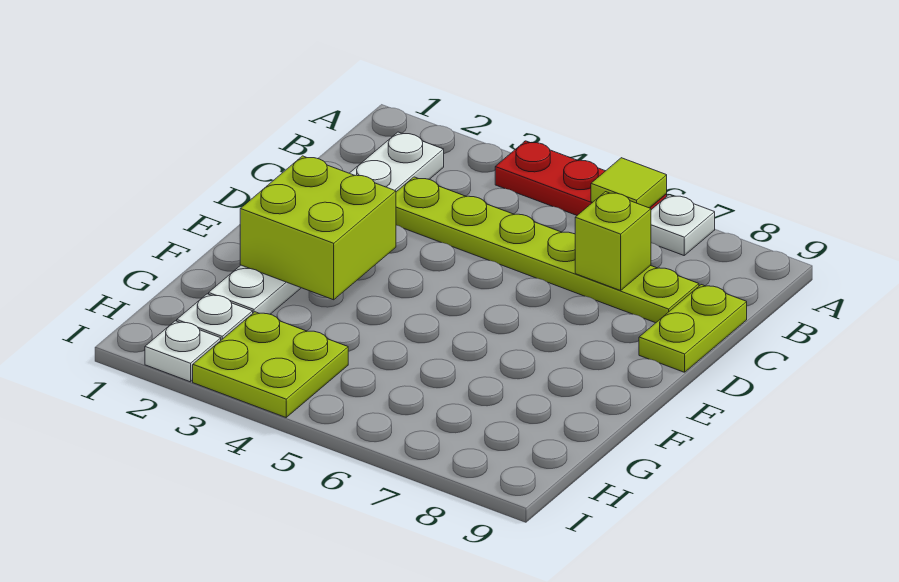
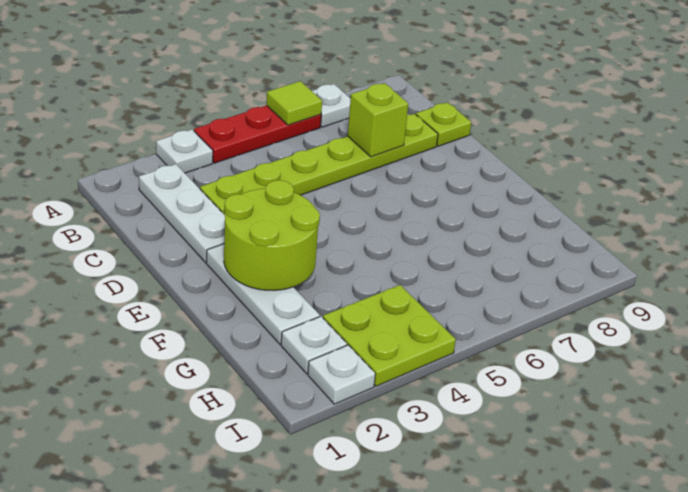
none -> white 1x1 plate [156,130,213,173]
lime 1x2 plate [639,285,747,372] -> lime 1x1 plate [416,102,471,146]
lime 2x2 brick [240,156,396,300] -> lime 2x2 round brick [224,180,320,291]

